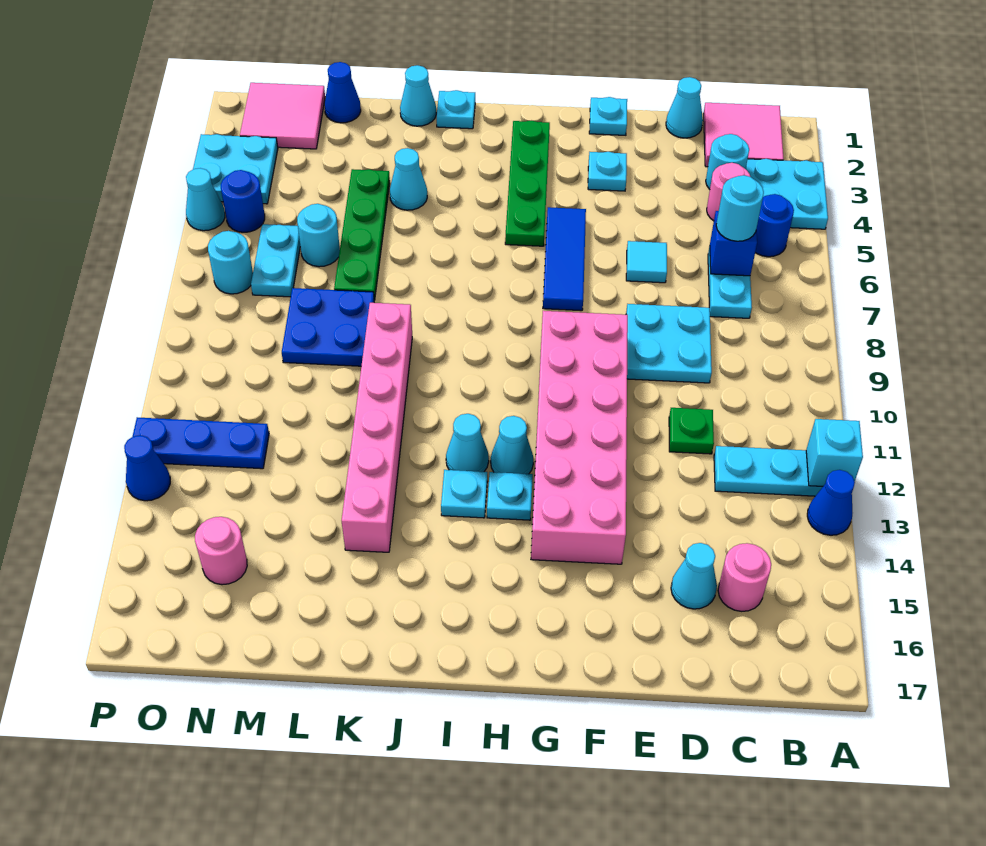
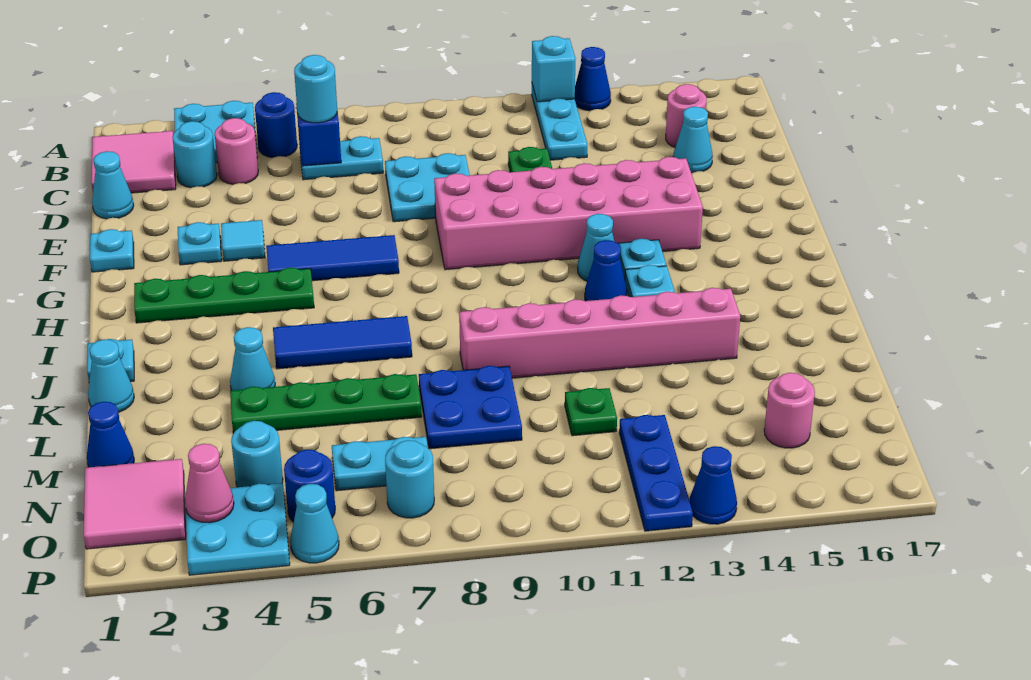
cyan 1x1 tile [626,241,667,283] -> cyan 1x1 tile moved to [221,220,265,261]
cyan 1x1 cone [446,414,489,472] -> blue 1x1 cone [585,240,627,301]
none -> blue 1x3 tile [273,316,412,369]
cyan 1x1 round brick [297,204,340,267] -> cyan 1x1 round brick moved to [231,421,283,487]
none -> green 1x1 plate [565,388,617,436]
none -> pink 1x1 cone [185,444,234,523]

